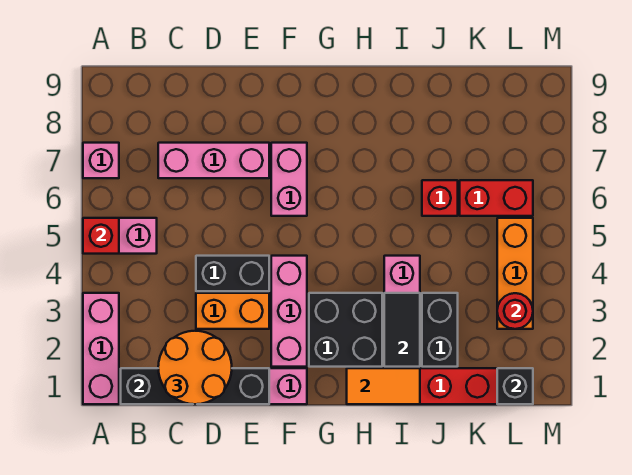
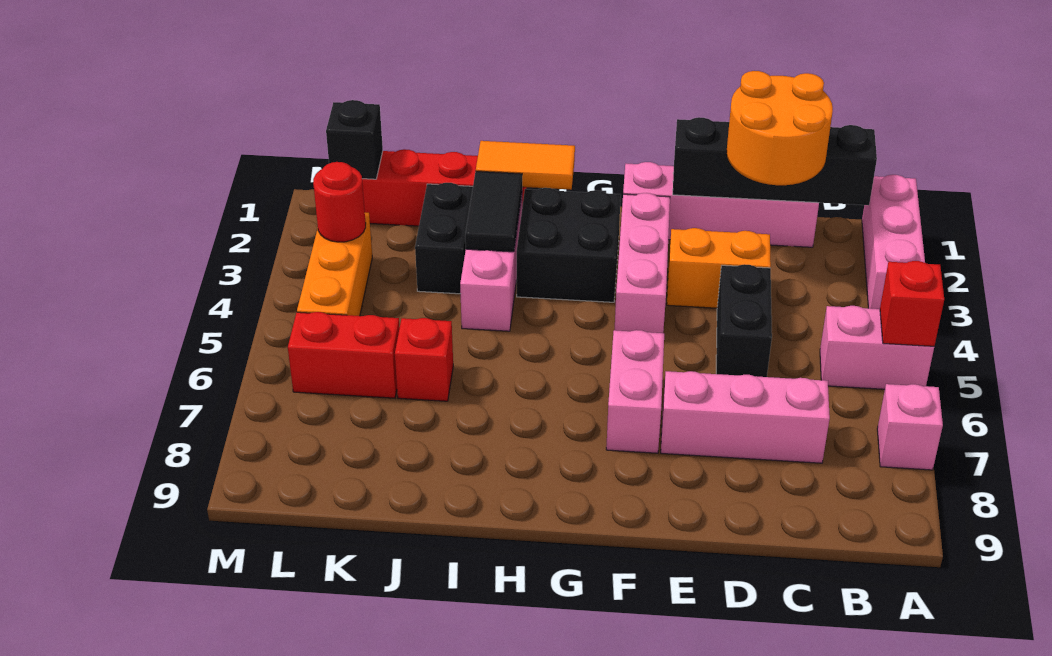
black 1x2 brick [196,256,269,291] -> black 1x2 brick turned to [716,264,772,377]

